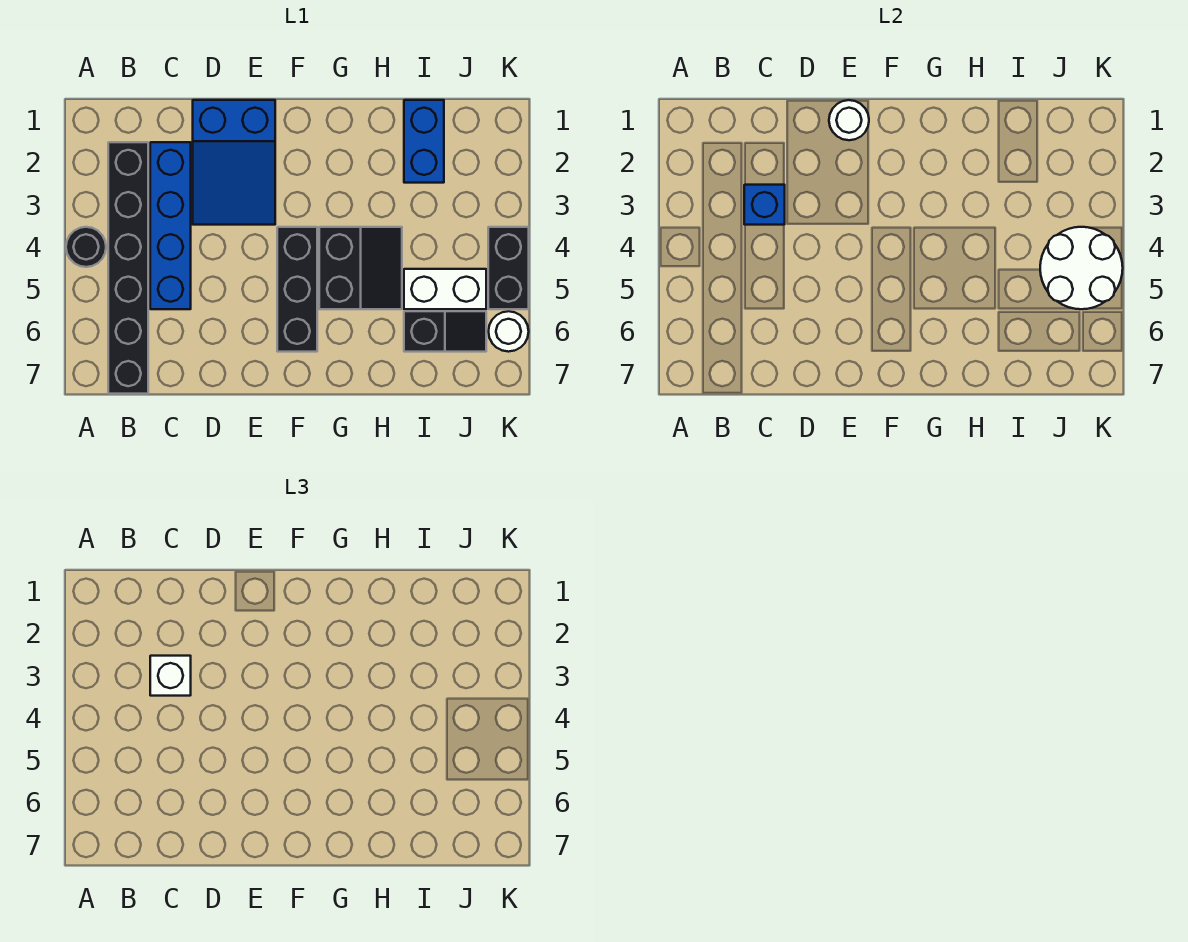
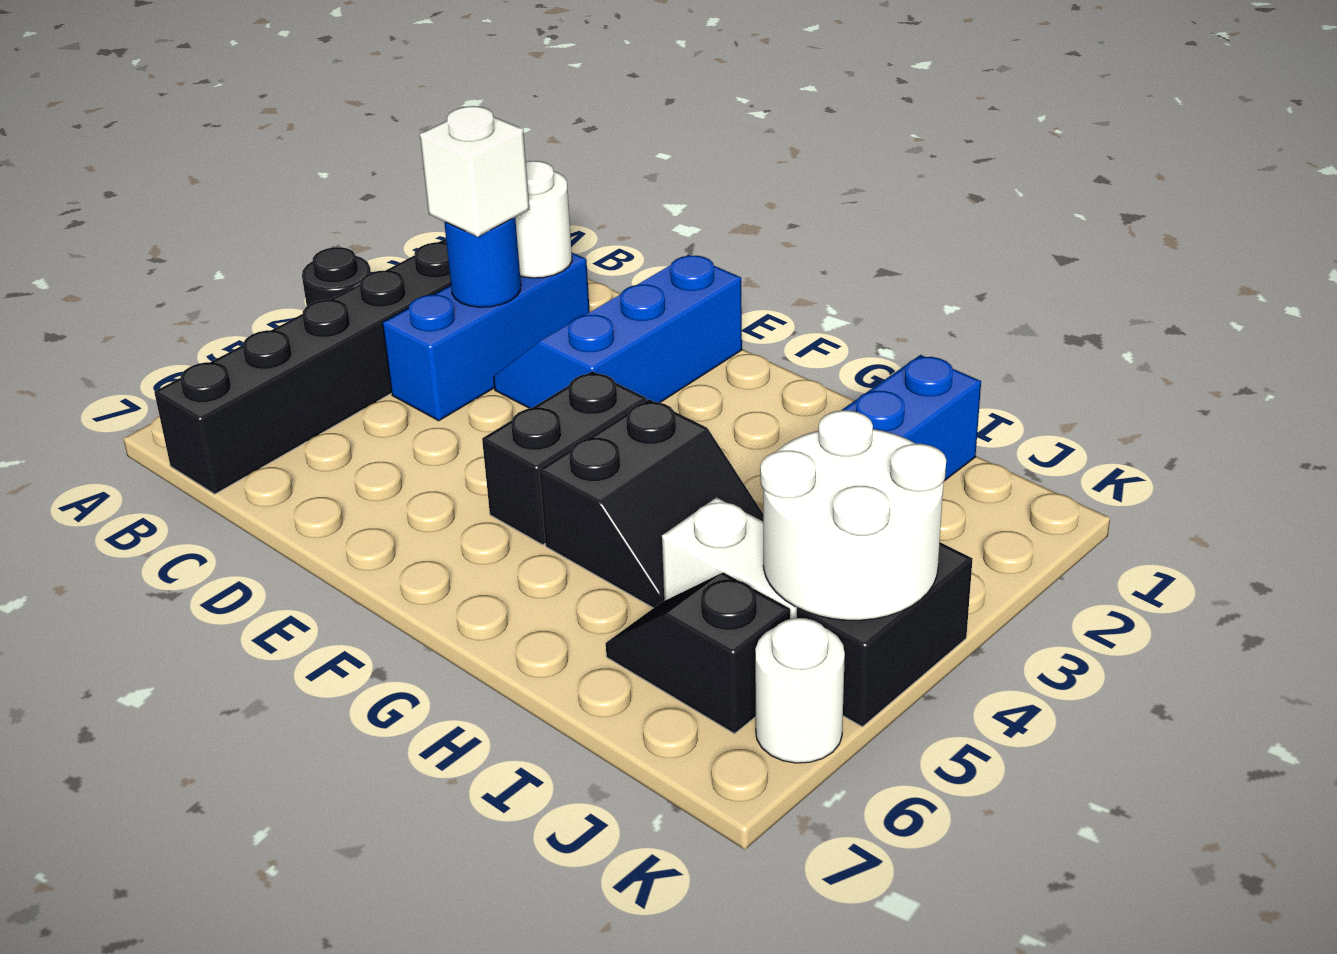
blue 1x4 brick [150,142,191,309] -> blue 1x3 brick [382,253,590,421]
blue 1x1 brick [744,185,785,225] -> blue 1x1 round brick [444,217,521,307]
blue 2x3 slope [193,100,275,225] -> blue 2x3 slope turned to [494,255,742,409]
white 1x1 round brick [829,100,869,140] -> white 1x1 round brick moved to [515,161,572,278]
black 1x3 brick [277,227,317,352] -> black 1x2 brick [482,371,647,545]
black 1x2 slope [404,311,486,352] -> black 1x2 slope turned to [606,572,790,734]

